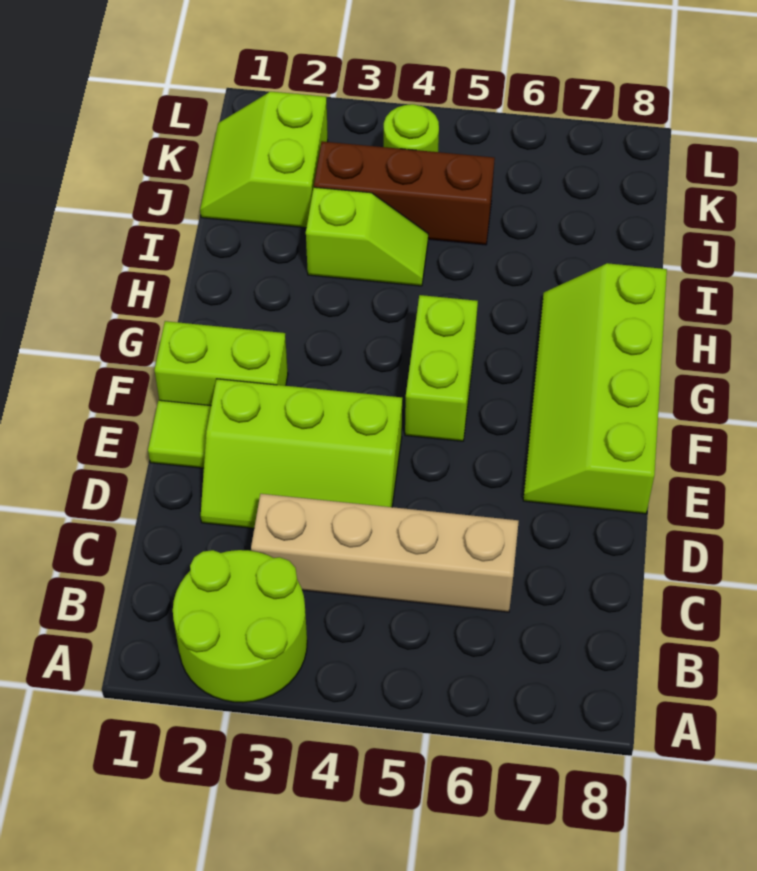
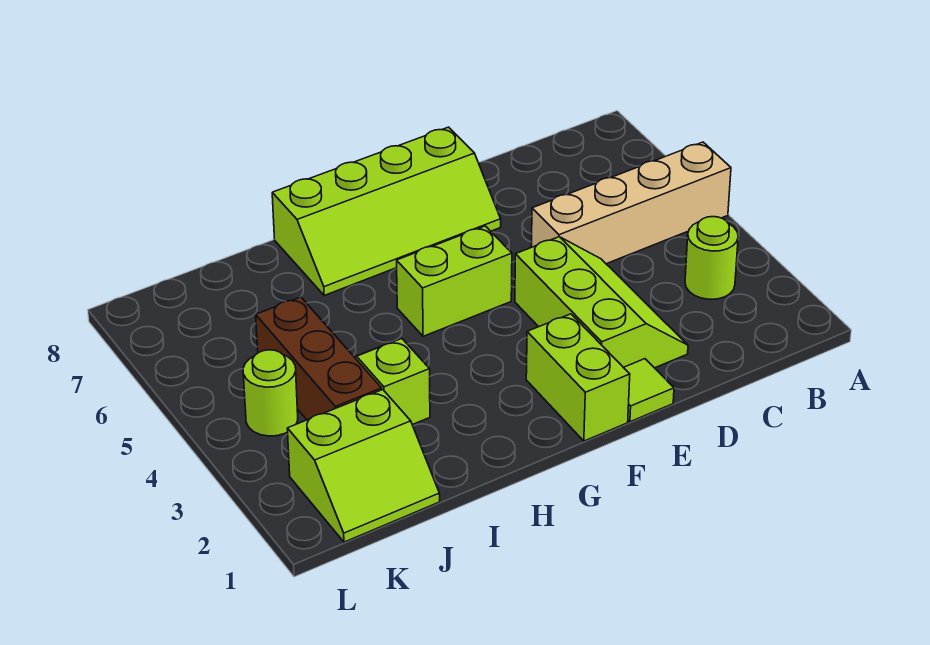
lime 2x2 round brick [173,550,307,703] -> lime 1x1 round brick [685,217,738,299]
tan 1x4 brick [251,494,519,612] -> tan 1x4 brick turned to [531,142,731,264]

